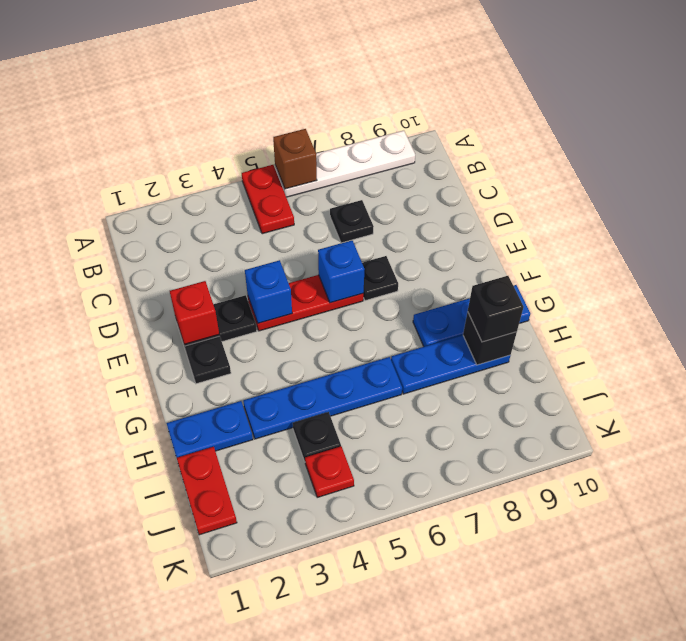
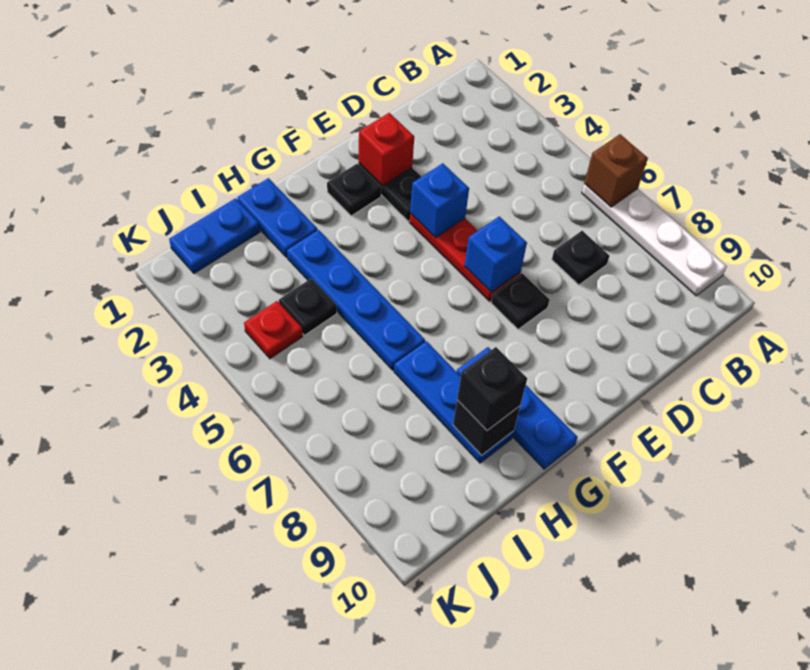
red 1x2 plate [242,165,294,234] -> none
red 1x2 plate [177,447,237,535] -> blue 1x2 plate [169,198,260,273]

